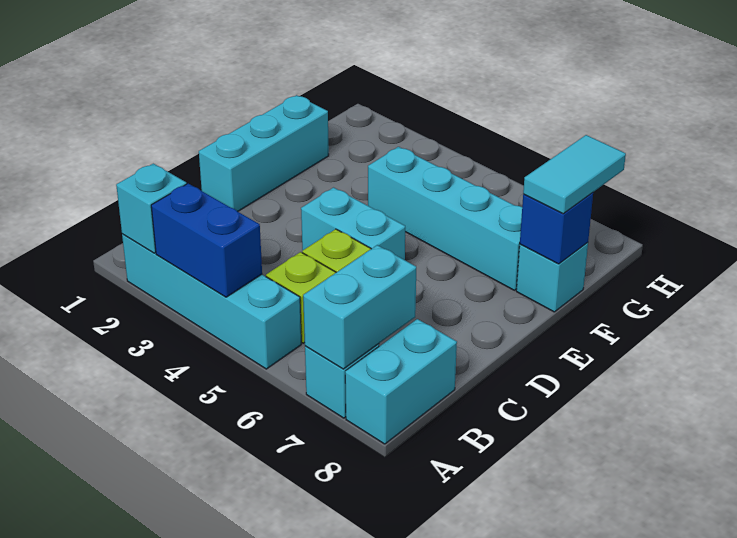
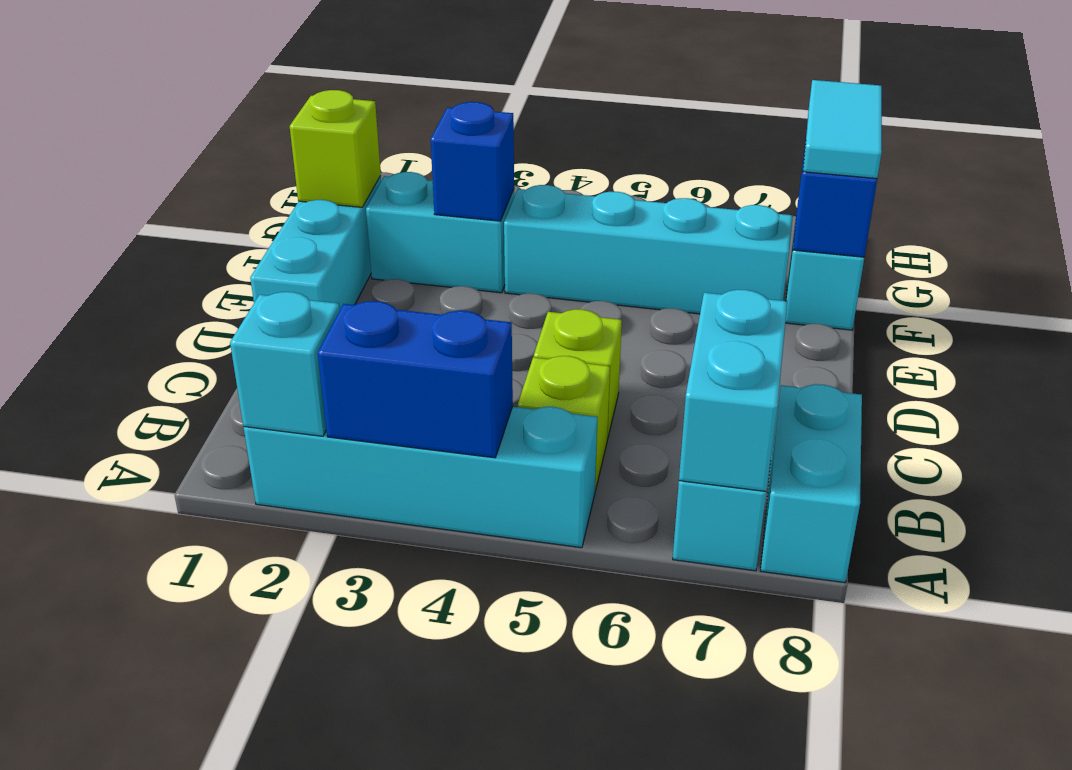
cyan 1x2 brick [301,188,405,260] -> cyan 1x2 brick moved to [366,172,514,293]
none -> lime 1x1 brick [290,90,381,207]
none -> blue 1x1 brick [431,102,514,221]

